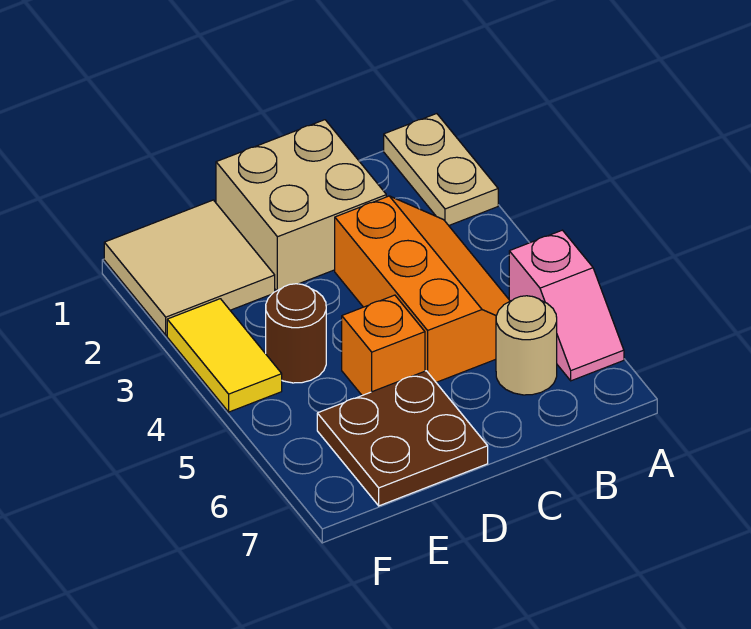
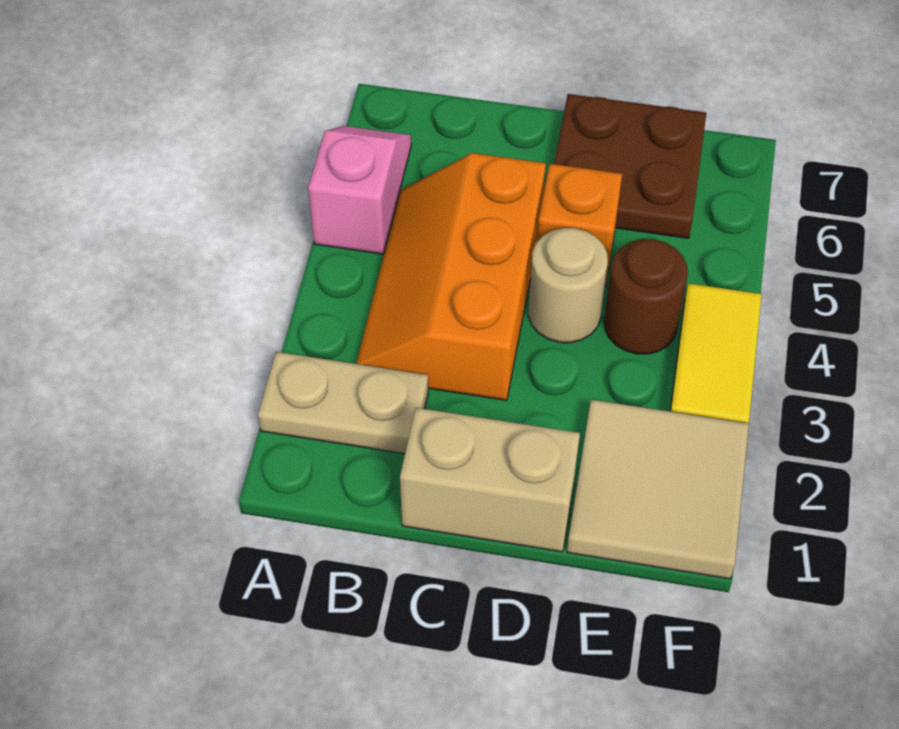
tan 1x2 plate [384,114,498,225] -> tan 1x2 plate turned to [258,352,428,454]
tan 1x1 round brick [496,296,557,395] -> tan 1x1 round brick moved to [529,228,608,343]
tan 2x2 brick [216,120,386,291] -> tan 1x2 brick [400,408,580,552]

